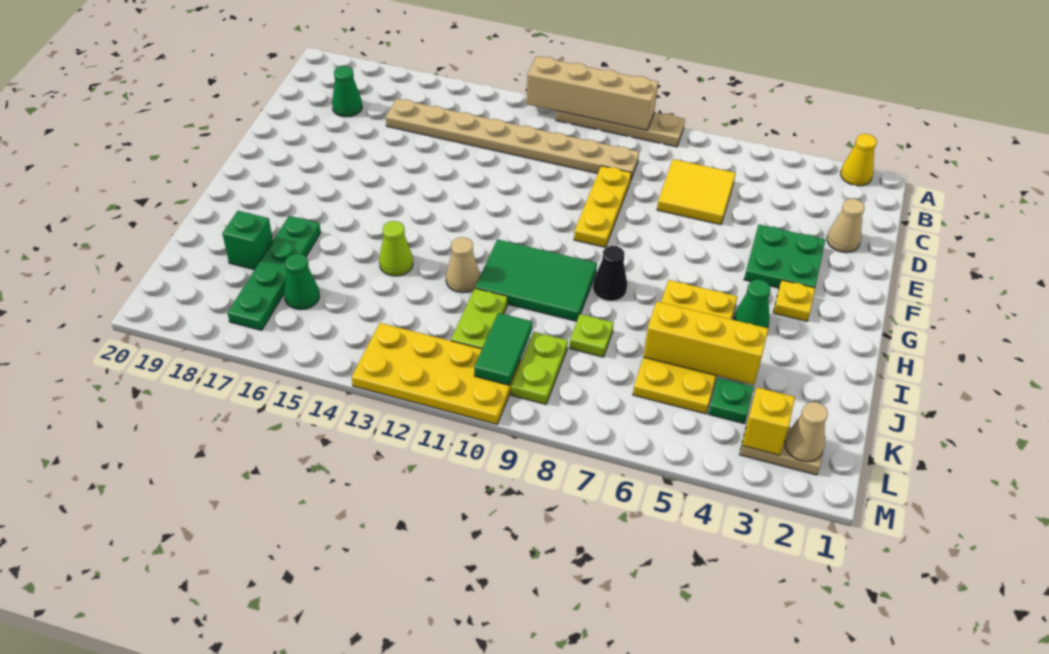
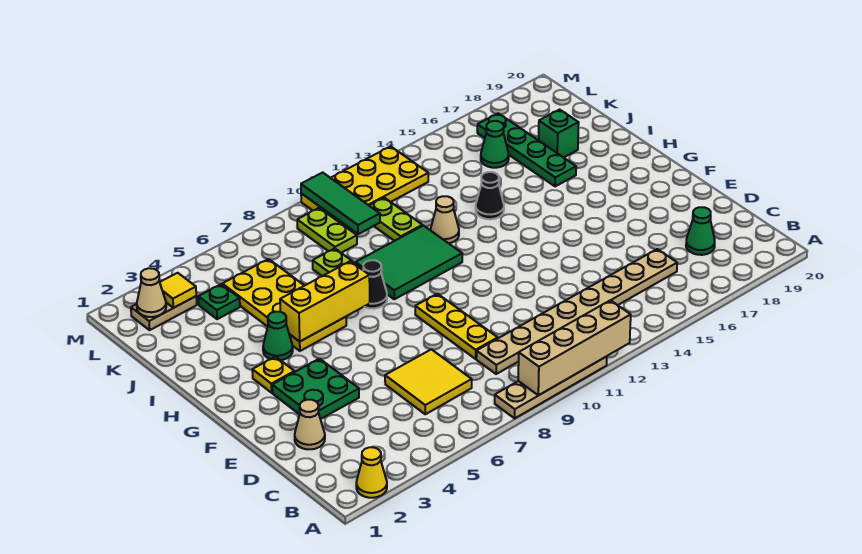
lime 1x1 cone [379,221,413,276] -> black 1x1 cone [476,172,504,219]
yellow 1x3 brick [643,302,768,385] -> yellow 1x3 brick moved to [280,261,370,342]
green 1x2 tile [474,313,532,385] -> green 1x3 tile [301,173,380,234]
yellow 1x1 brick [742,387,795,455] -> yellow 1x1 tile [160,273,196,308]

